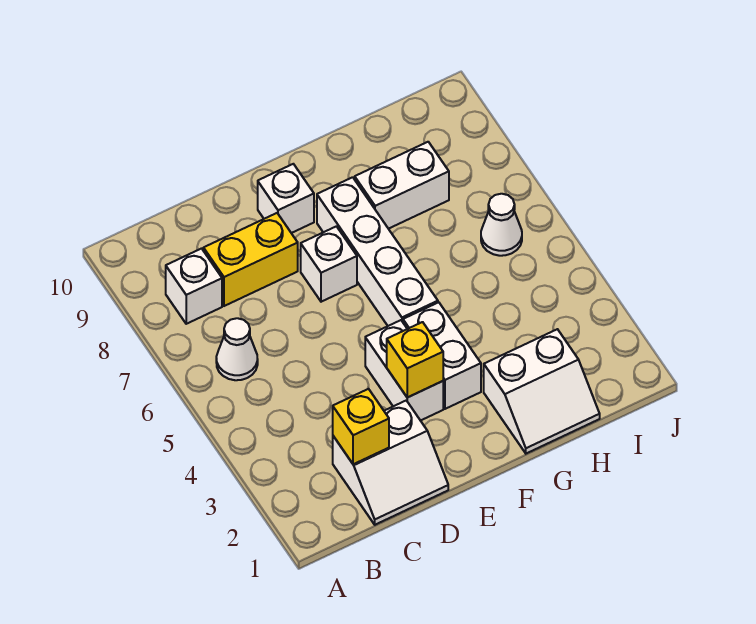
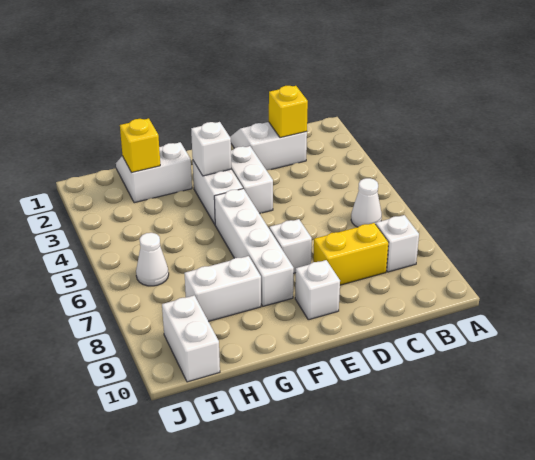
yellow 1x1 brick [387,322,443,397] -> yellow 1x1 brick moved to [120,118,160,173]
none -> white 1x1 brick [191,122,231,176]
none -> white 1x2 brick [162,295,220,382]

